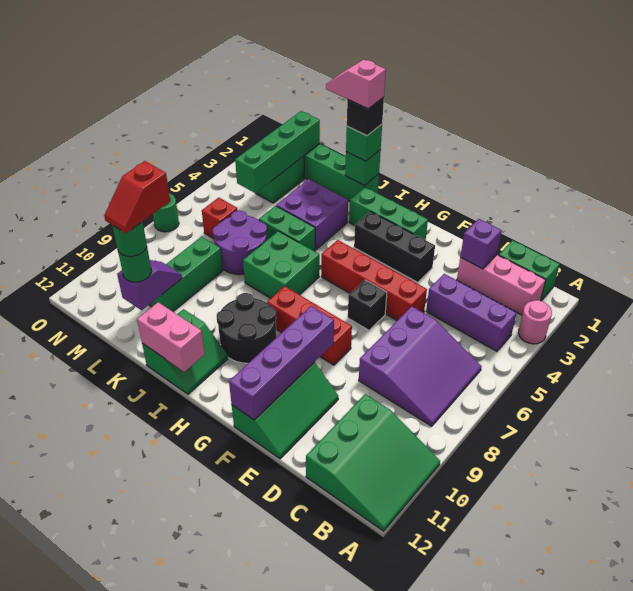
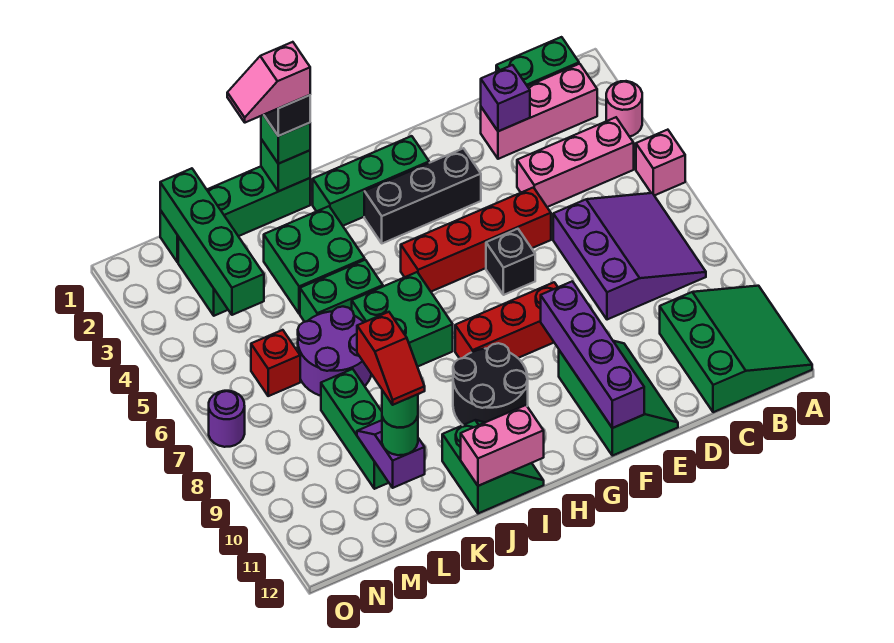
none -> pink 1x1 brick [636,130,685,196]
purple 1x3 brick [426,274,516,351] -> pink 1x3 brick [517,117,634,207]
purple 2x2 brick [276,179,348,249] -> green 2x2 brick [264,206,365,314]
green 1x1 round brick [153,193,179,232] -> purple 1x1 round brick [209,391,245,447]

